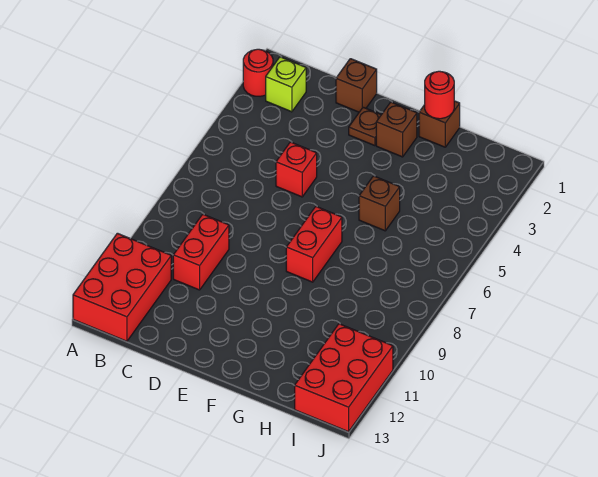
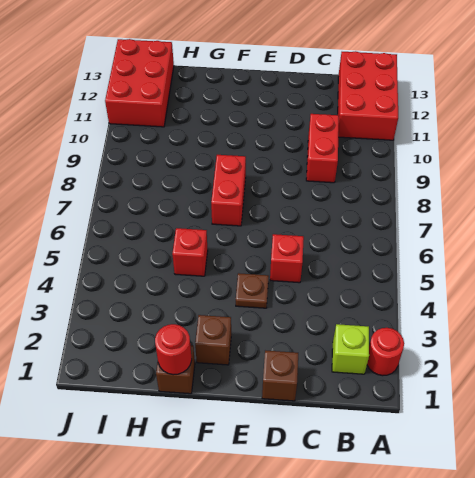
brown 1x1 plate [349,107,381,146] -> brown 1x1 plate moved to [236,273,269,308]
brown 1x1 brick [359,176,400,231] -> red 1x1 brick [172,228,208,276]

